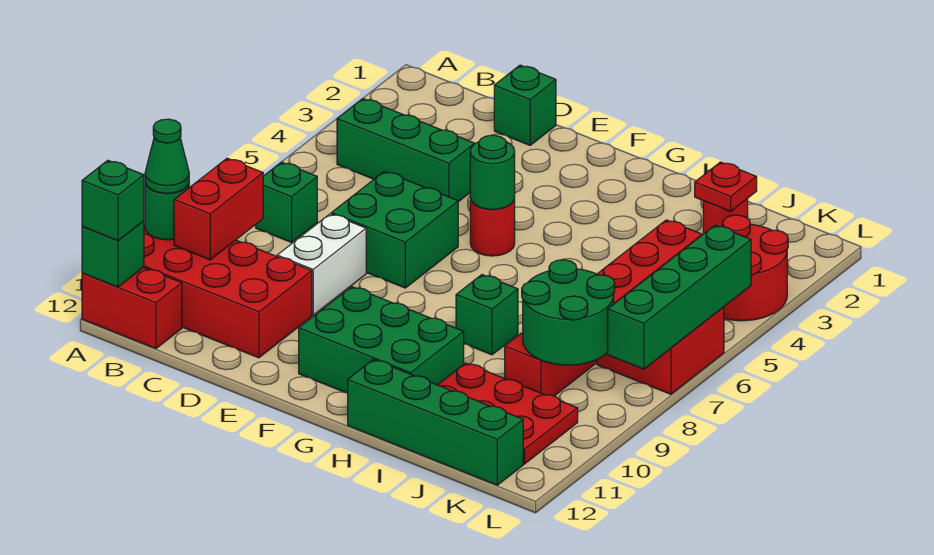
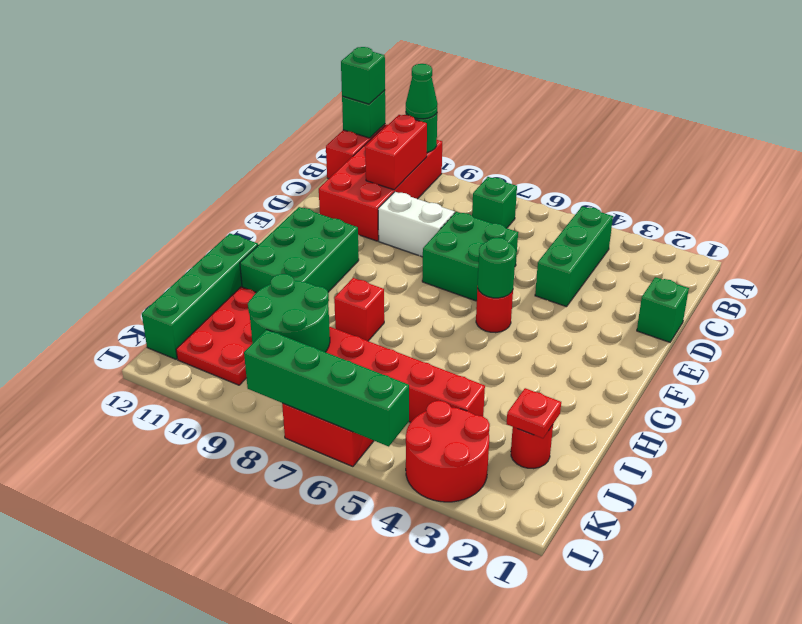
red 1x2 brick [174,158,263,260] -> red 1x2 brick turned to [365,115,427,190]
green 1x1 brick [456,275,518,355] -> red 1x1 brick [334,278,384,341]

